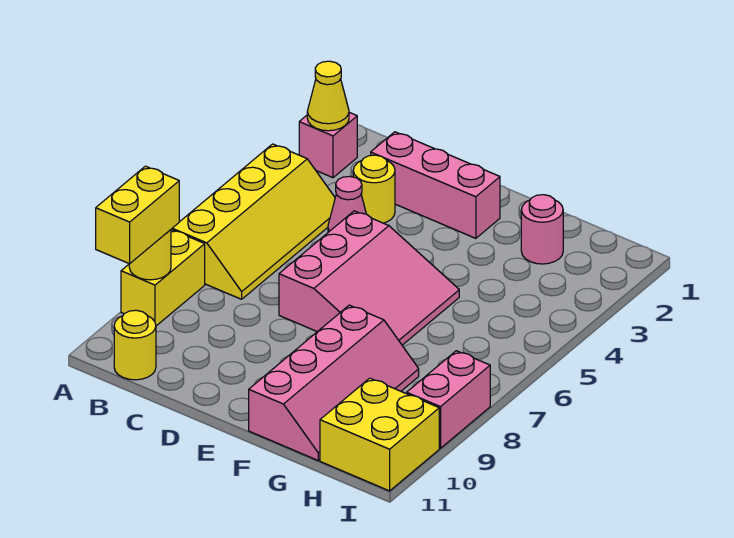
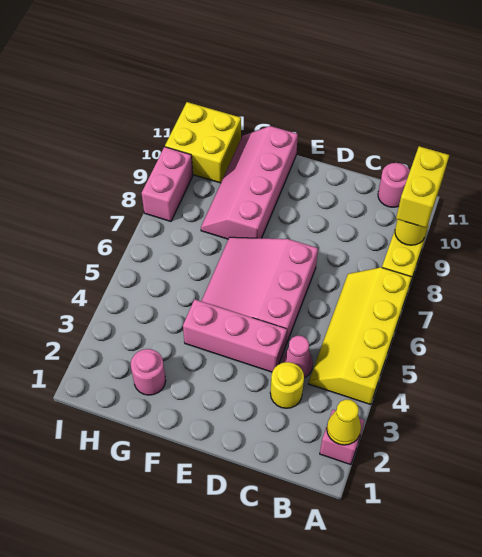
yellow 1x1 round brick [114,310,156,380] -> pink 1x1 round brick [378,163,410,207]
pink 1x3 brick [371,132,500,238] -> pink 1x3 brick moved to [183,299,287,372]

